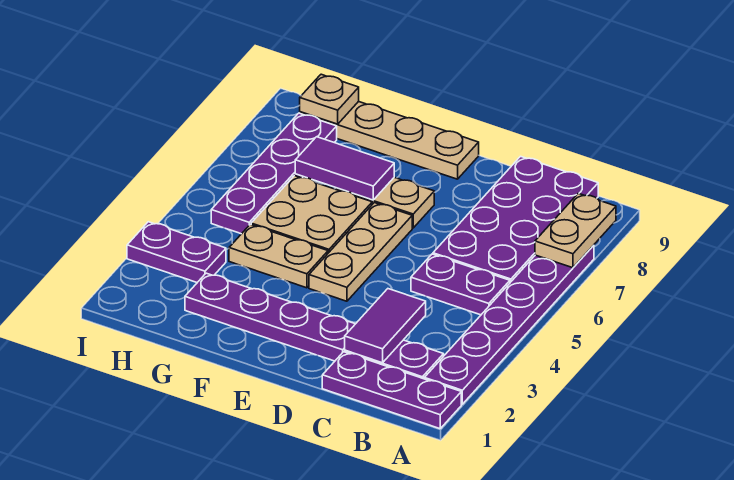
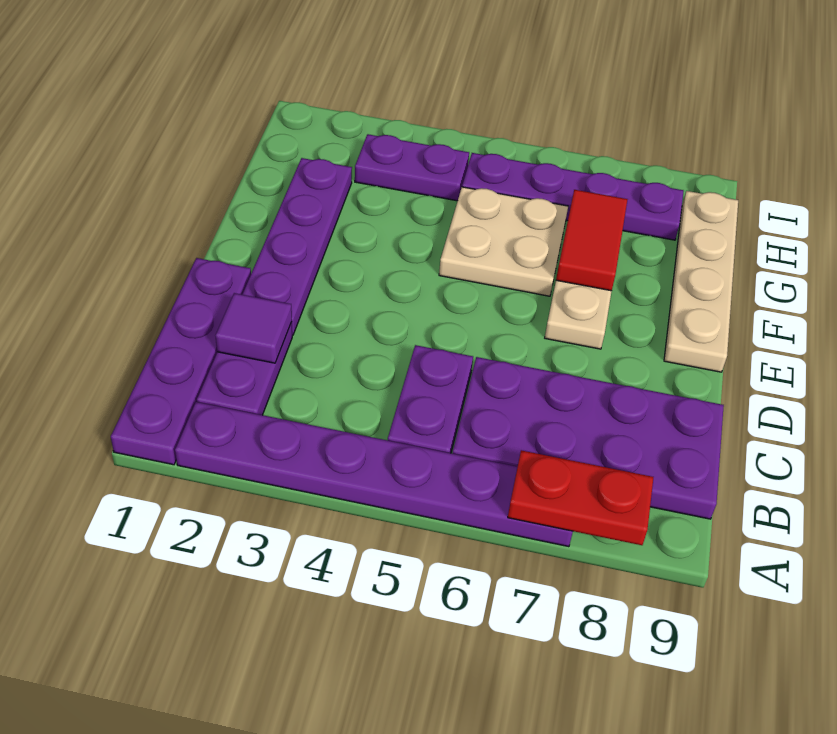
purple 1x3 plate [322,352,461,429] -> purple 1x4 plate [111,258,251,465]
tan 1x2 plate [535,193,616,268] -> red 1x2 plate [508,450,653,545]
purple 1x2 tile [345,289,426,363] -> purple 1x1 tile [215,293,292,363]
tan 1x3 plate [309,203,412,301] -> none
tan 1x2 plate [229,224,328,288] -> none
purple 1x2 tile [295,137,394,200] -> red 1x2 tile [556,190,628,291]
purple 1x2 plate [127,222,226,282] -> purple 1x2 plate turned to [355,134,469,201]
tan 1x1 plate [300,74,359,124] -> none

